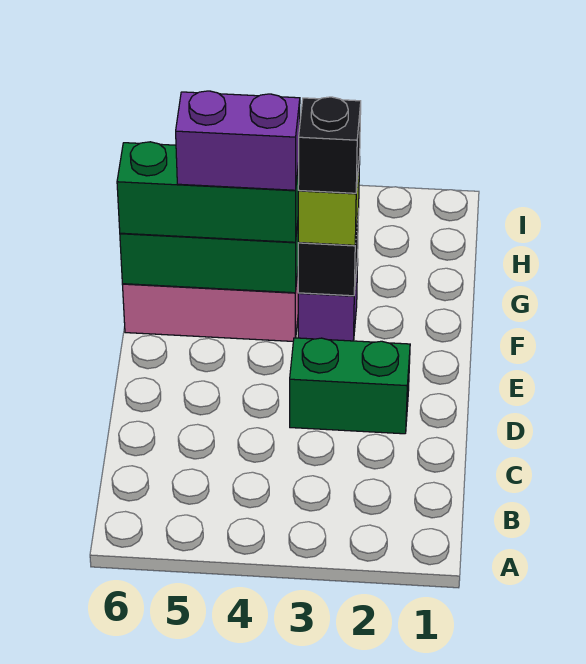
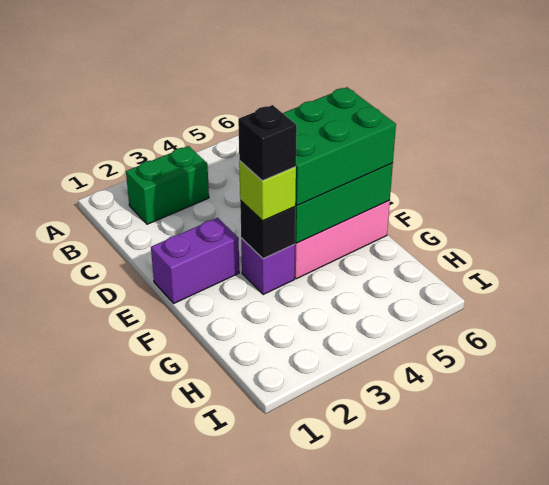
green 1x2 brick [290,338,410,434] -> green 1x2 brick moved to [126,146,209,224]
green 1x3 brick [117,142,299,242] -> green 2x3 brick [283,87,396,205]
purple 1x2 brick [176,91,300,190] -> purple 1x2 brick moved to [151,218,239,303]

